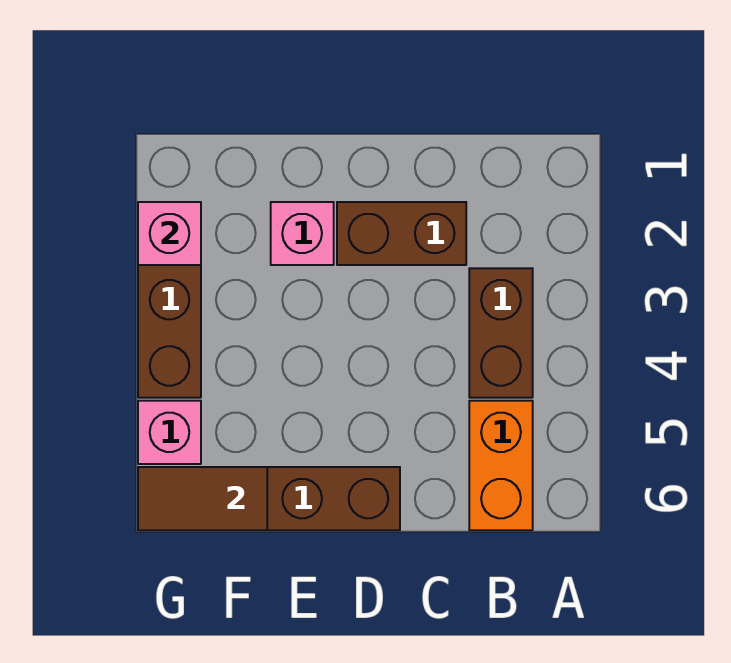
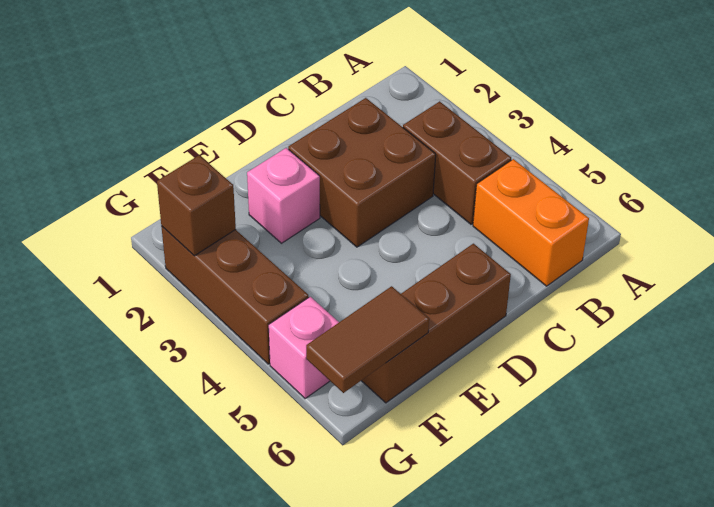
brown 1x2 brick [337,202,466,265] -> brown 2x2 brick [288,98,436,247]
pink 1x1 brick [138,202,201,265] -> brown 1x1 brick [157,155,236,256]

